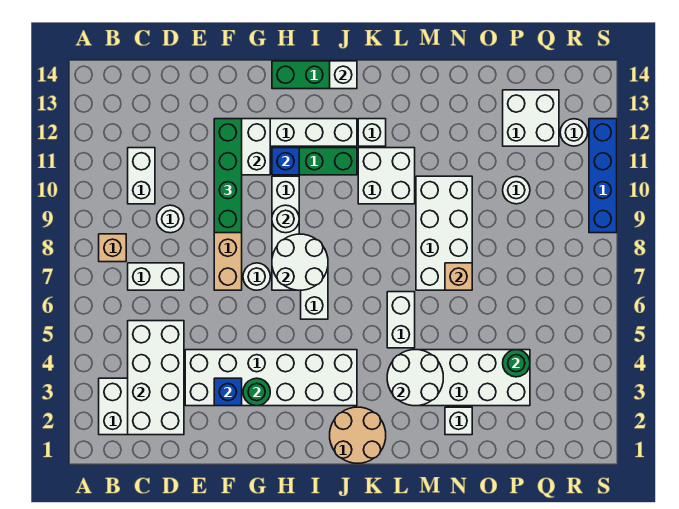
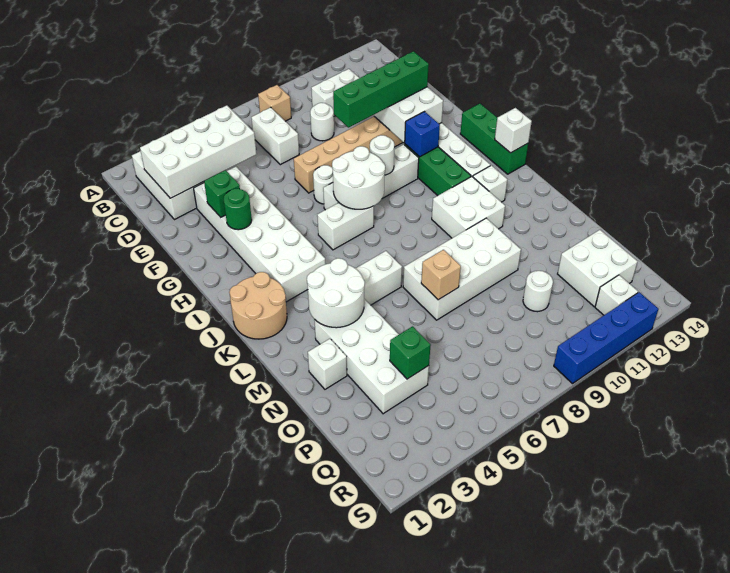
blue 1x1 brick [214,378,242,406] -> green 1x1 brick [204,170,240,217]
green 1x1 round brick [503,350,530,377] -> green 1x1 brick [390,326,431,379]
white 1x1 round brick [560,119,588,146] -> white 1x1 brick [595,275,638,315]

